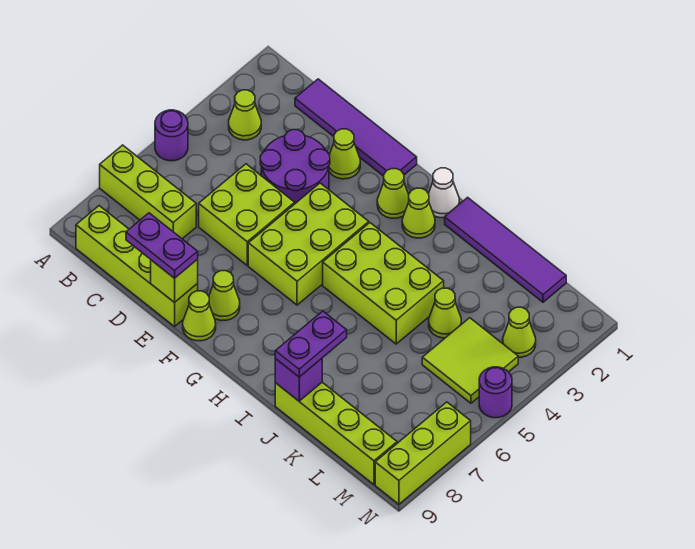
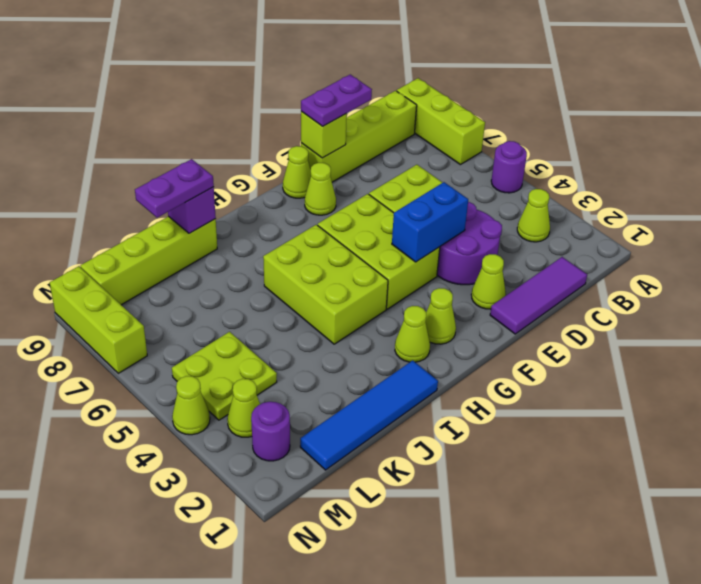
lime 1x3 brick [100,145,196,239] -> lime 1x3 brick turned to [397,78,485,165]
purple 1x4 tile [295,79,417,176] -> purple 1x3 tile [490,257,587,334]
none -> blue 1x2 brick [392,182,468,262]
white 1x1 cone [428,168,459,218] -> none
lime 2x3 brick [323,223,444,344] -> lime 2x3 brick turned to [263,225,388,344]
purple 1x4 tile [445,197,566,302] -> blue 1x4 tile [300,360,438,470]
purple 1x2 plate [275,311,347,377] -> purple 1x2 plate turned to [135,159,214,218]
lime 1x1 cone [429,288,461,338] -> lime 1x1 cone moved to [172,376,210,435]
lime 2x2 tile [422,318,518,403] -> lime 2x2 plate [172,332,277,420]
purple 1x1 round brick [479,367,512,418] -> purple 1x1 round brick moved to [251,402,290,461]

